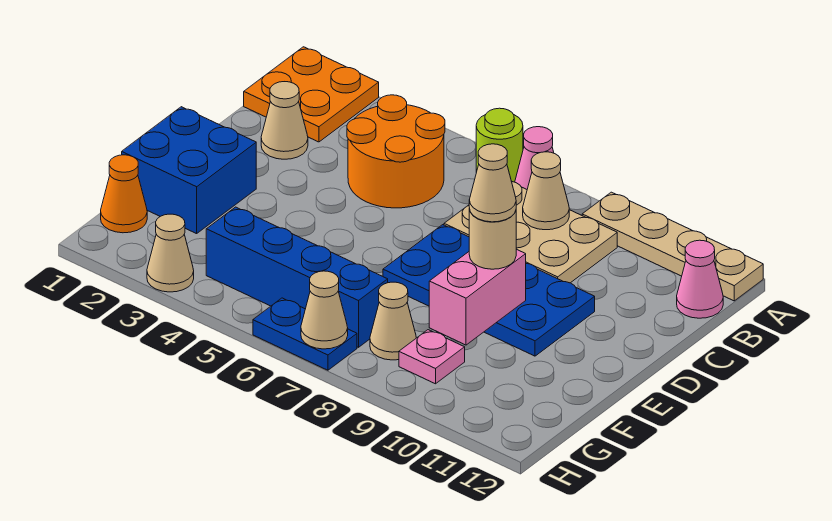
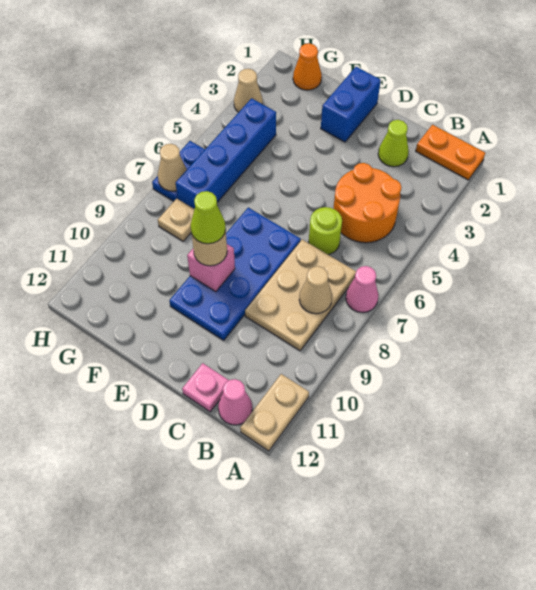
orange 2x2 plate [244,47,379,142] -> orange 1x2 plate [416,125,485,180]
lime 1x1 round brick [476,108,523,182] -> lime 1x1 round brick moved to [309,207,342,254]
tan 1x4 plate [582,192,763,301] -> tan 1x2 plate [240,374,309,451]
tan 1x1 cone [261,82,308,159] -> lime 1x1 cone [378,120,409,167]
blue 2x2 brick [122,107,256,234] -> blue 1x2 brick [321,67,381,142]
pink 1x2 brick [429,249,526,345] -> pink 1x1 brick [187,244,235,292]
tan 1x1 cone [469,144,516,222] -> lime 1x1 cone [191,191,226,244]
tan 1x1 cone [370,282,416,360] -> tan 1x1 plate [158,199,194,241]
pink 1x1 plate [399,330,465,384] -> pink 1x1 plate moved to [182,363,229,412]

